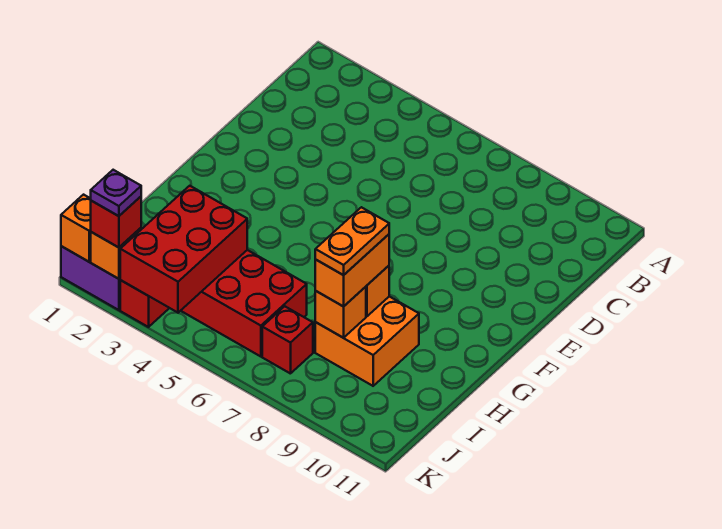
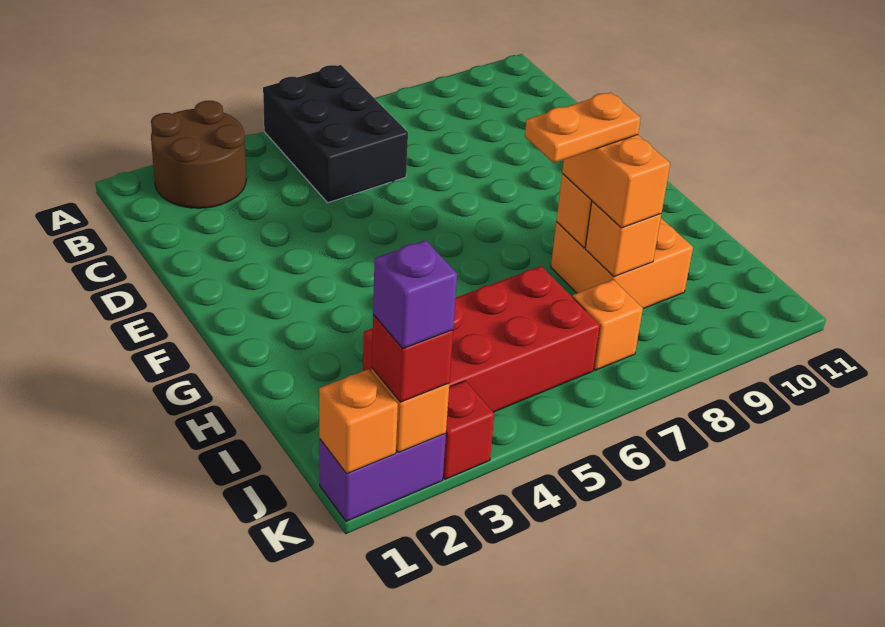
none -> brown 2x2 round brick [151,101,246,208]
none -> black 2x3 brick [263,65,408,203]
orange 1x2 plate [315,207,389,275] -> orange 1x2 plate turned to [525,92,641,163]
red 2x3 brick [120,186,247,313] -> none
red 1x1 brick [262,306,313,374] -> orange 1x1 brick [573,280,643,370]
purple 1x1 plate [91,170,141,216] -> purple 1x1 brick [373,240,457,349]

